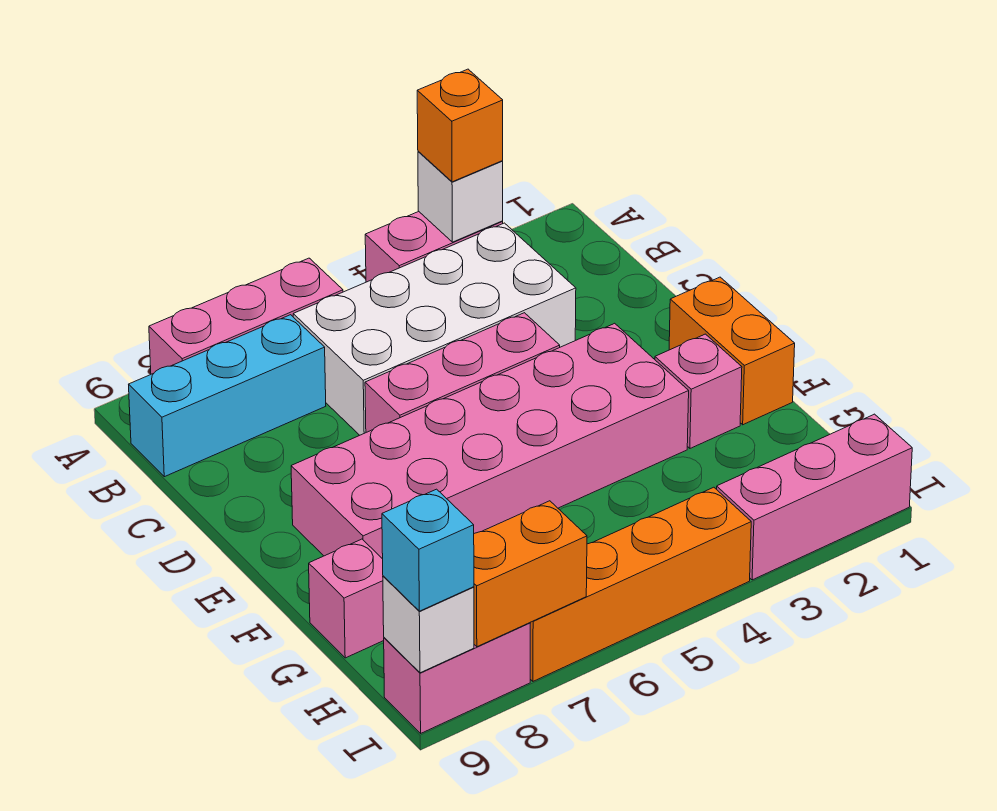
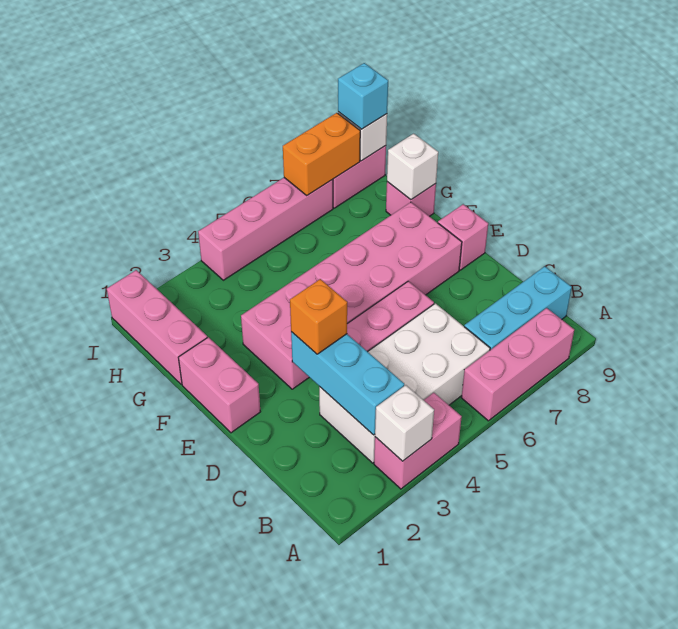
orange 1x1 brick [417,69,503,182] -> orange 1x1 brick moved to [290,279,347,354]
none -> cyan 1x3 brick [291,332,404,435]
orange 1x2 brick [669,277,795,425] -> pink 1x2 brick [178,337,260,433]
pink 1x1 brick [655,334,742,448] -> pink 1x1 brick moved to [438,204,488,270]
none -> white 1x1 brick [387,134,438,200]
pink 1x3 brick [717,414,912,580] -> pink 1x3 brick turned to [107,270,207,384]
orange 1x4 brick [530,487,751,681] -> pink 1x4 brick [198,178,333,280]

